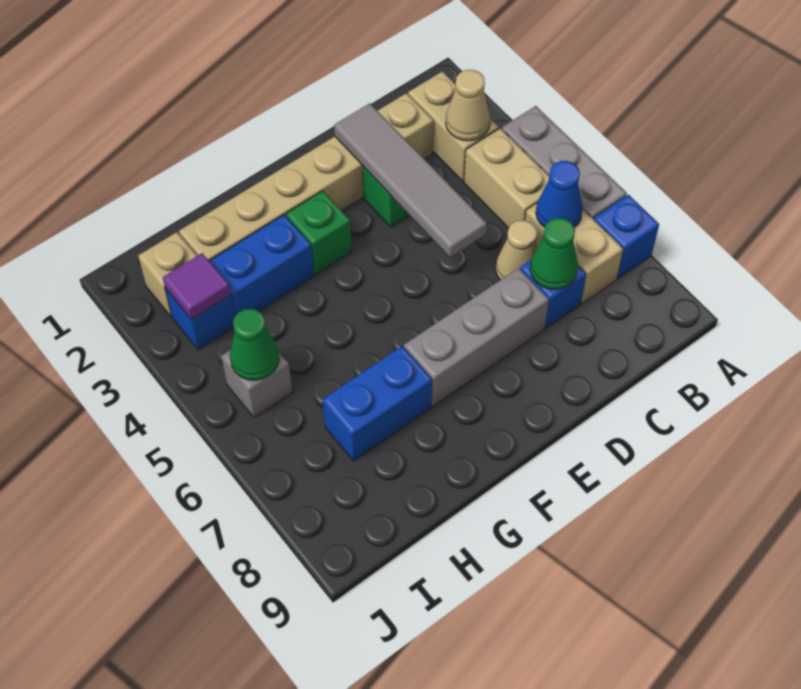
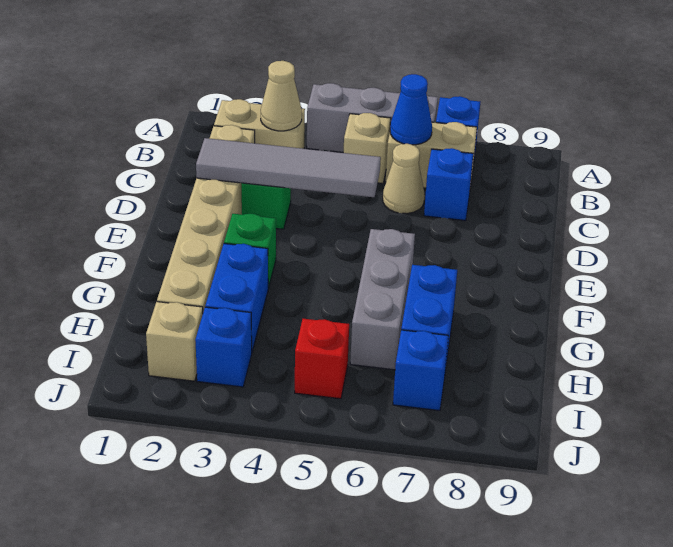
tan 1x2 brick [464,128,549,228] -> tan 1x1 brick [343,113,391,184]
green 1x1 cone [530,218,578,290] -> none
grey 1x3 brick [404,268,549,406] -> grey 1x3 brick moved to [350,229,415,370]
purple 1x1 tile [163,253,231,320] -> none
grey 1x1 brick [221,350,292,418] -> red 1x1 brick [295,319,349,399]
green 1x1 cone [230,309,279,380] -> none
none -> blue 1x1 brick [393,330,448,411]

